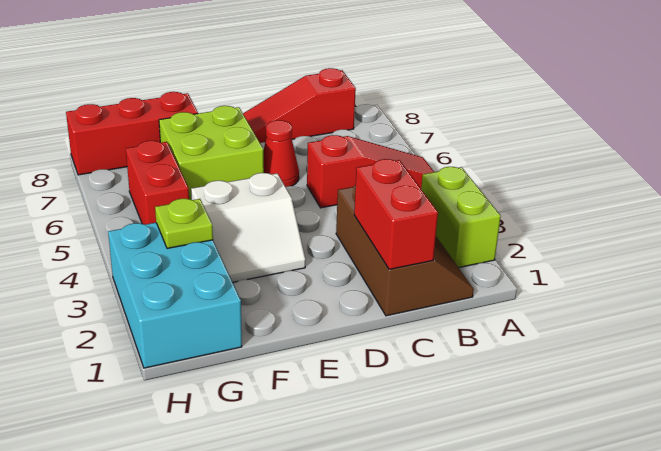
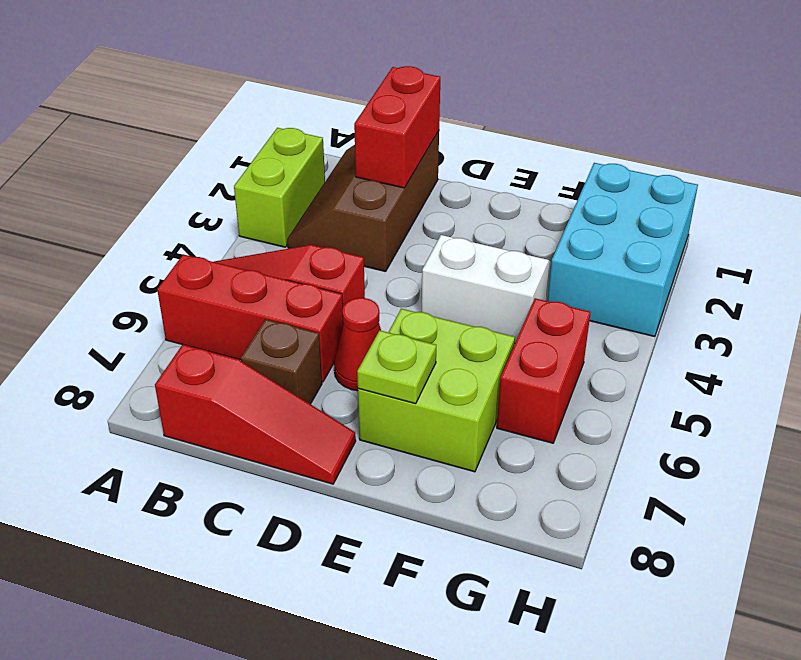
none -> brown 1x1 brick [241,319,322,404]
red 1x3 brick [66,92,198,175] -> red 1x3 brick moved to [157,255,343,382]
lime 1x1 plate [155,199,213,249] -> lime 1x1 plate moved to [357,330,436,404]

